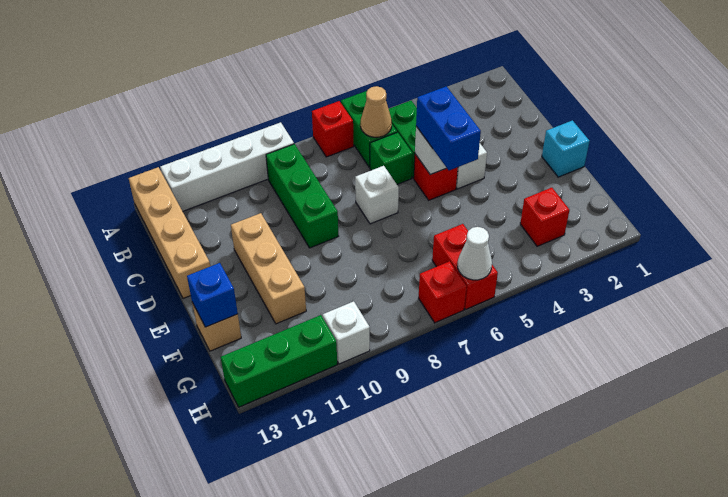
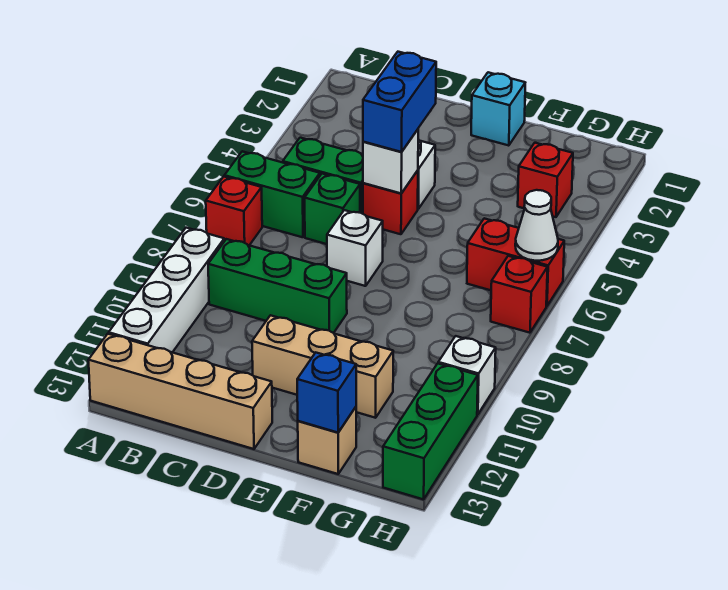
tan 1x1 cone [361,86,392,137] -> none
blue 1x2 brick [416,86,481,170] -> blue 1x2 brick turned to [363,52,436,152]

